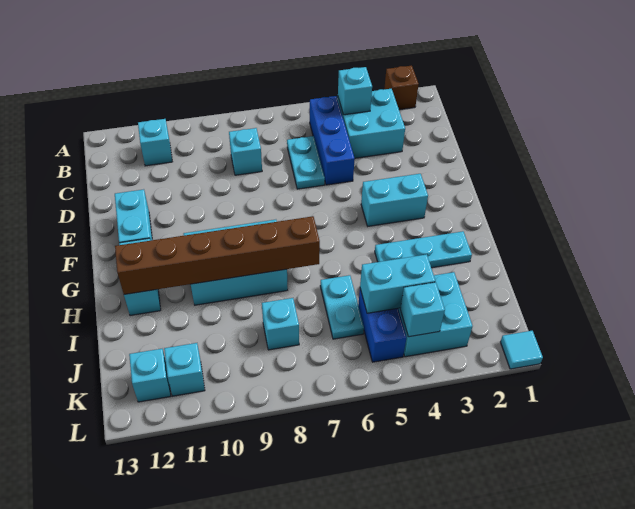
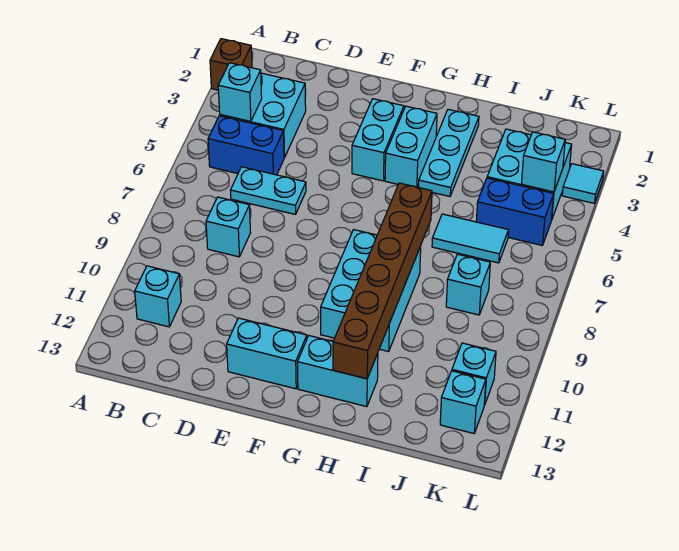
blue 1x3 brick [310,96,355,185] -> blue 1x2 brick [208,116,284,175]
cyan 1x2 plate [320,275,364,339] -> cyan 1x2 tile [432,214,508,263]
cyan 1x2 brick [360,254,435,313] -> cyan 1x2 brick moved to [385,106,437,187]
cyan 1x1 tile [501,331,543,369] -> cyan 1x1 tile moved to [562,164,604,203]

